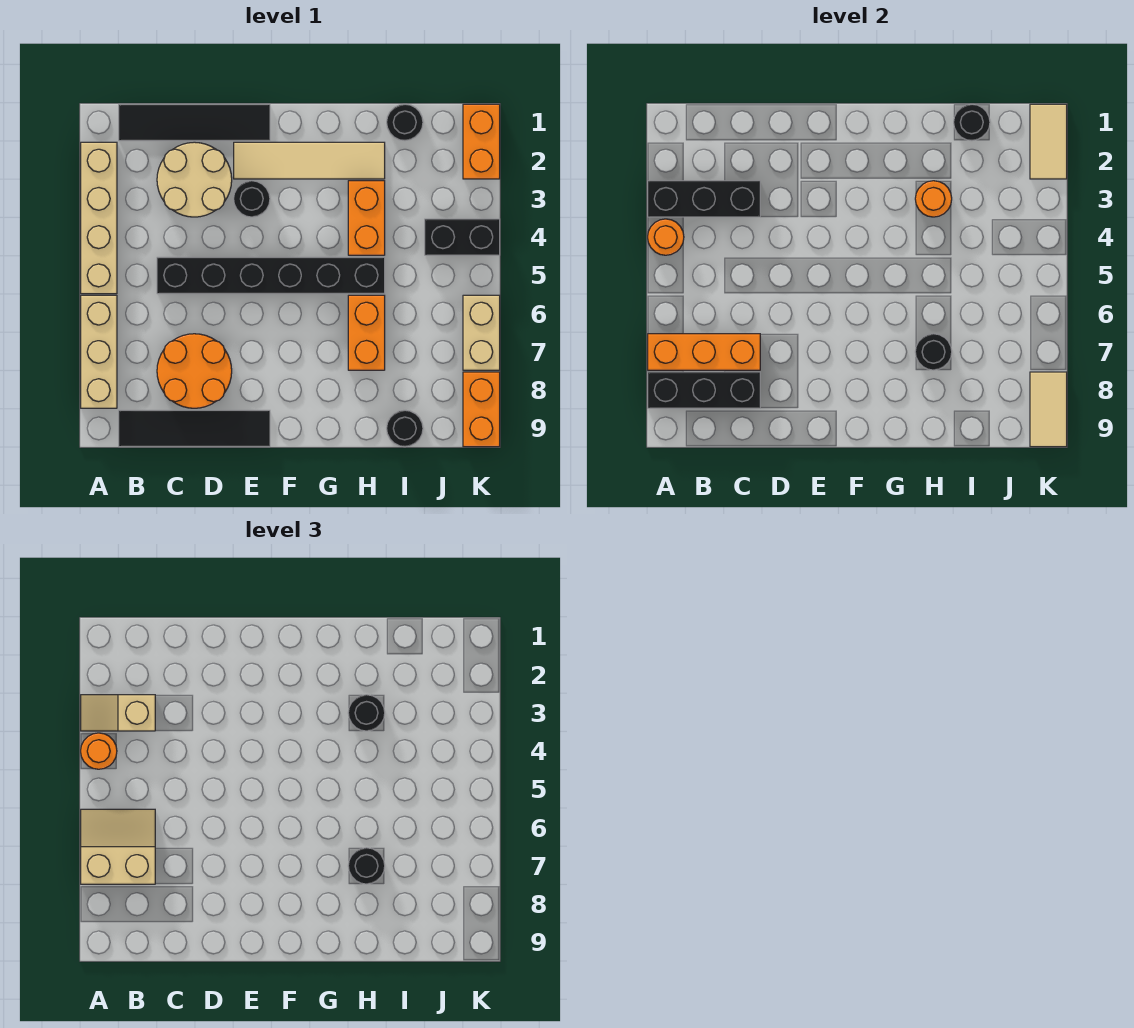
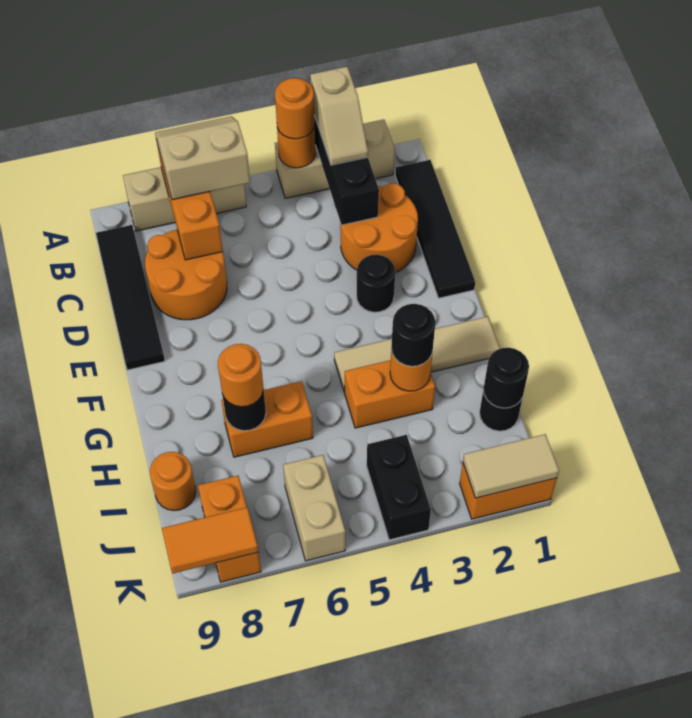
tan 1x4 brick [81,142,117,294] -> tan 1x3 brick [275,119,394,198]
tan 1x2 slope [81,695,155,731] -> tan 1x2 slope turned to [310,67,368,165]
tan 2x2 slope [81,809,155,884] -> tan 2x2 slope turned to [155,116,250,200]
black 1x3 brick [648,372,760,408] -> none
tan 2x2 round brick [157,142,232,217] -> orange 2x2 round brick [340,184,418,273]
black 1x6 brick [157,257,385,294] -> none
tan 1x4 tile [234,142,385,179] -> tan 1x4 tile turned to [334,317,500,393]
black 1x1 round brick [348,848,385,884] -> orange 1x1 round brick [218,344,264,407]
black 1x1 round brick [387,410,423,447] -> orange 1x1 round brick [150,452,196,511]
tan 1x2 brick [463,295,500,370] -> tan 1x2 brick turned to [283,455,345,561]
orange 1x2 brick [463,372,500,447] -> orange 1x2 brick turned to [198,476,261,582]
tan 1x2 tile [1030,372,1067,447] -> orange 1x2 tile [162,507,258,574]

